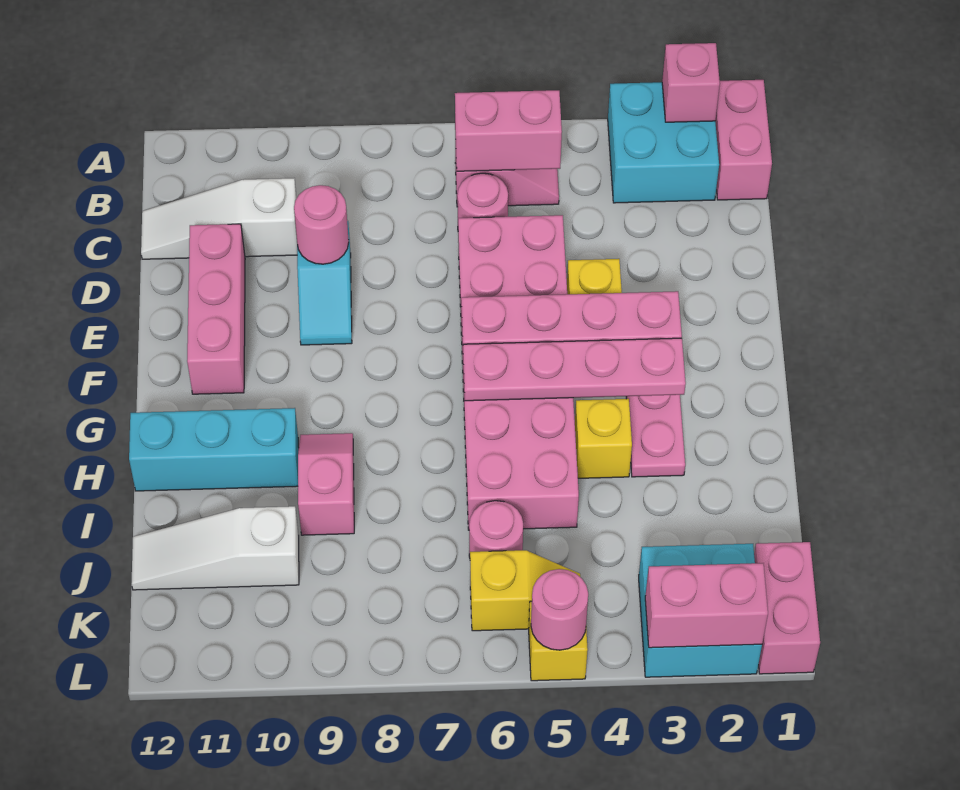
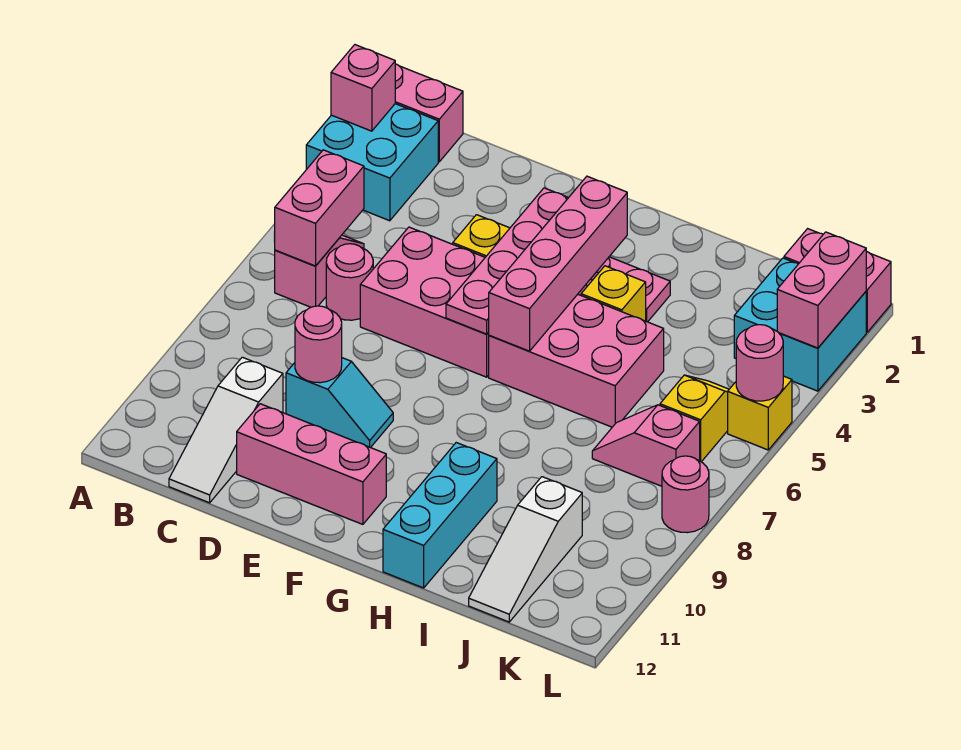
pink 1x4 plate [463,338,686,401] -> pink 1x4 brick [488,176,627,351]
pink 1x2 slope [298,433,354,535] -> pink 1x2 slope moved to [592,405,700,486]
pink 1x1 round brick [469,501,523,557] -> pink 1x1 round brick moved to [662,456,709,533]

